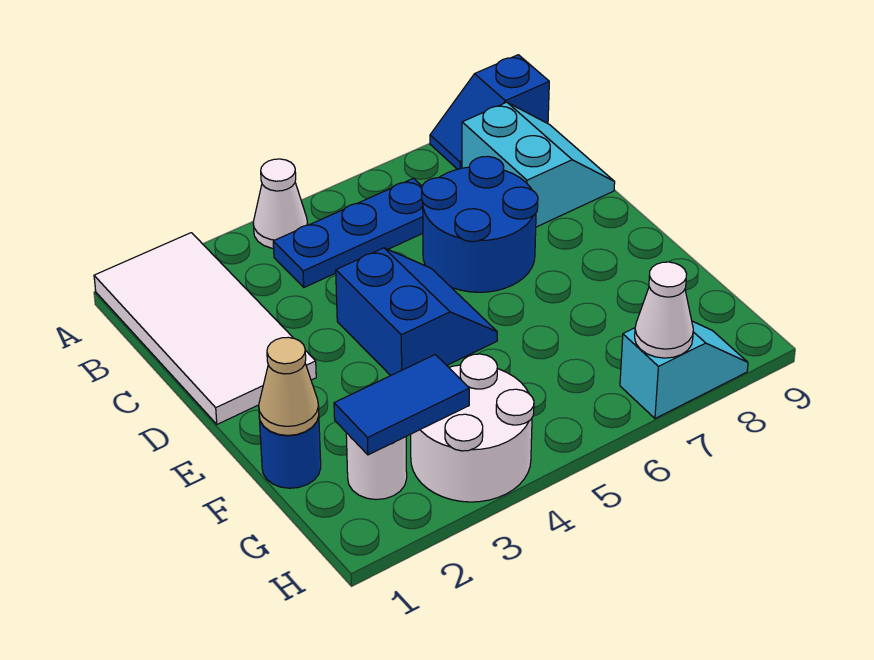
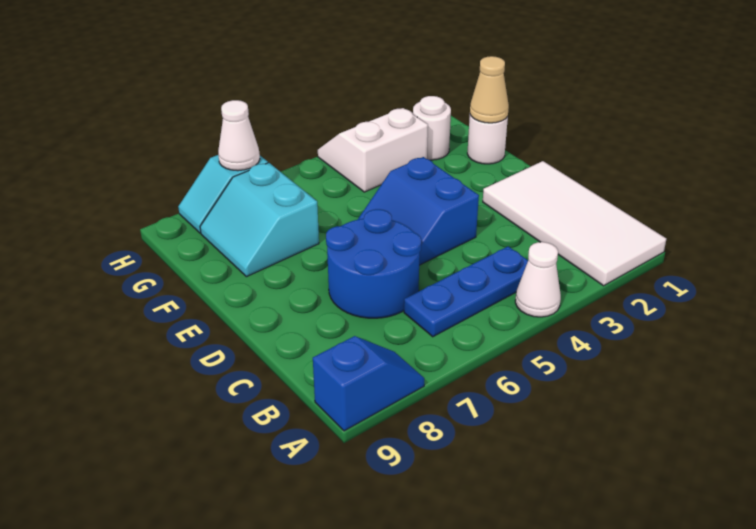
cyan 2x2 slope [462,102,615,227] -> cyan 2x2 slope moved to [200,163,319,277]
blue 1x1 round brick [259,416,321,488] -> white 1x1 round brick [467,115,508,164]
blue 1x2 tile [334,355,469,455] -> none
white 2x2 round brick [411,354,534,502] -> white 2x2 slope [318,108,428,192]

